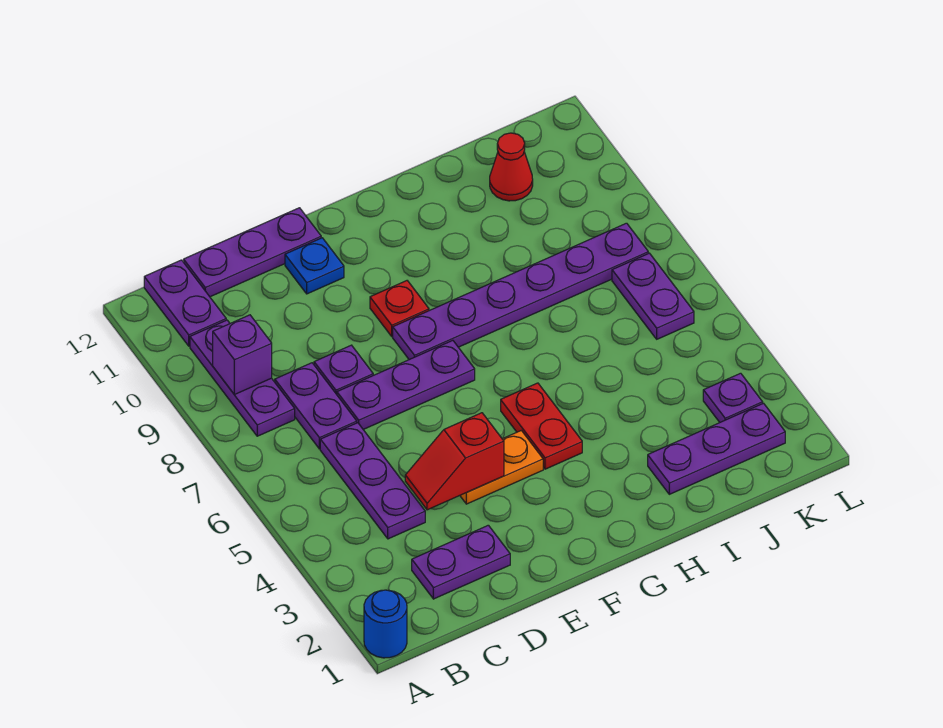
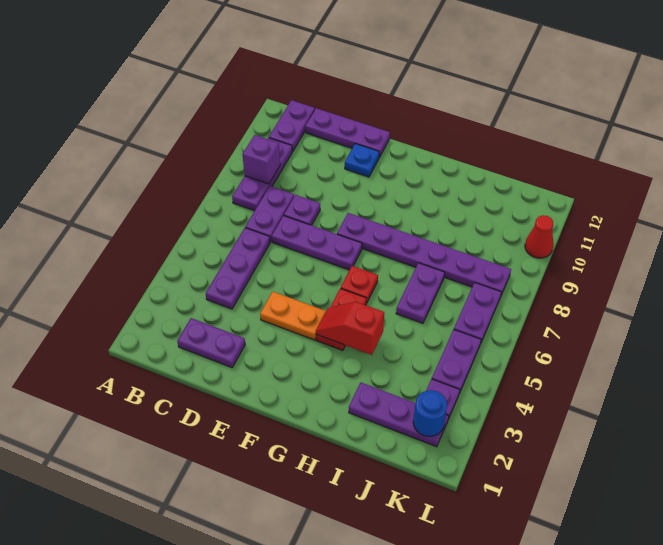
blue 1x1 round brick [364,590,407,658] -> blue 1x1 round brick moved to [413,390,447,436]
red 1x2 slope [405,413,504,510] -> red 1x2 slope moved to [316,302,384,355]
red 1x1 plate [370,281,429,336] -> red 1x1 plate moved to [341,266,378,303]
none -> purple 1x2 plate [396,263,445,323]
red 1x1 cone [490,133,533,201] -> red 1x1 cone moved to [525,215,554,258]
none -> purple 1x2 plate [432,329,481,393]

